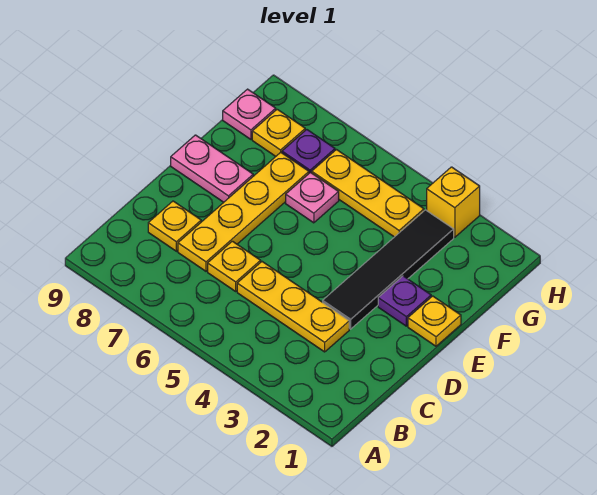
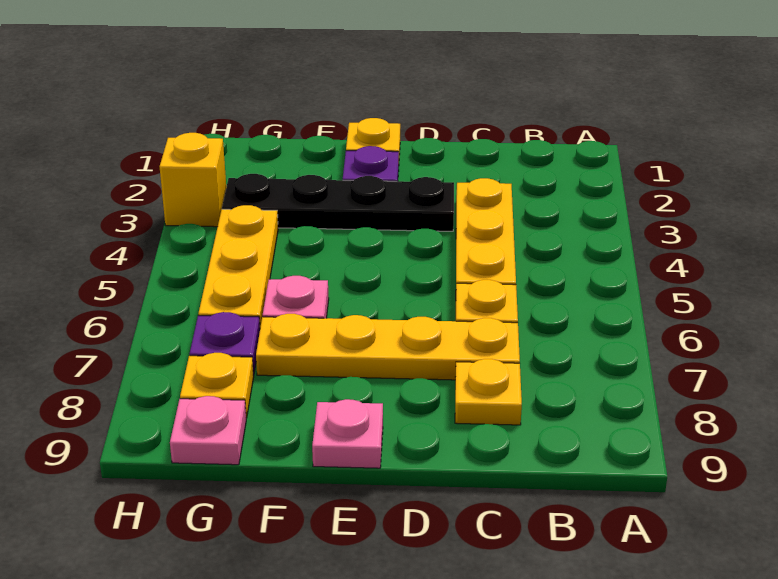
black 1x4 tile [323,210,454,329] -> black 1x4 plate [222,174,454,231]
pink 1x2 plate [171,135,253,202] -> pink 1x1 plate [312,399,383,468]

